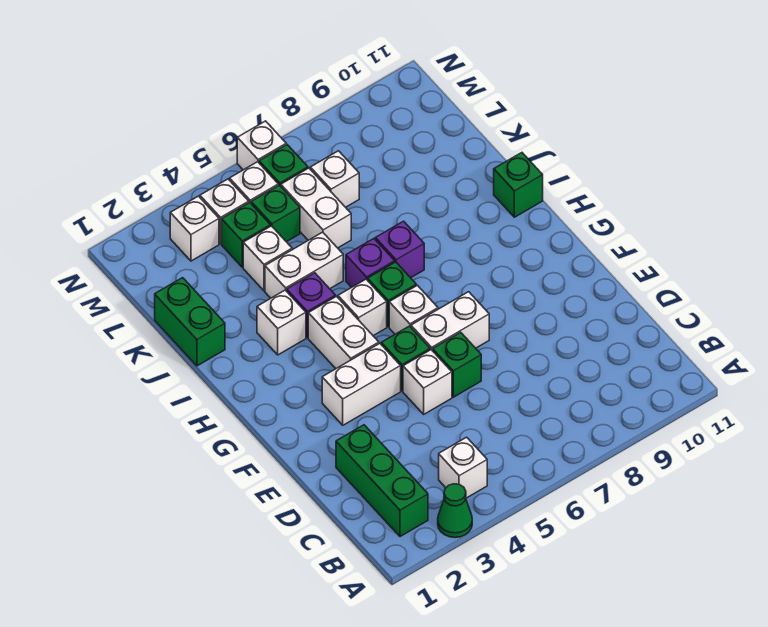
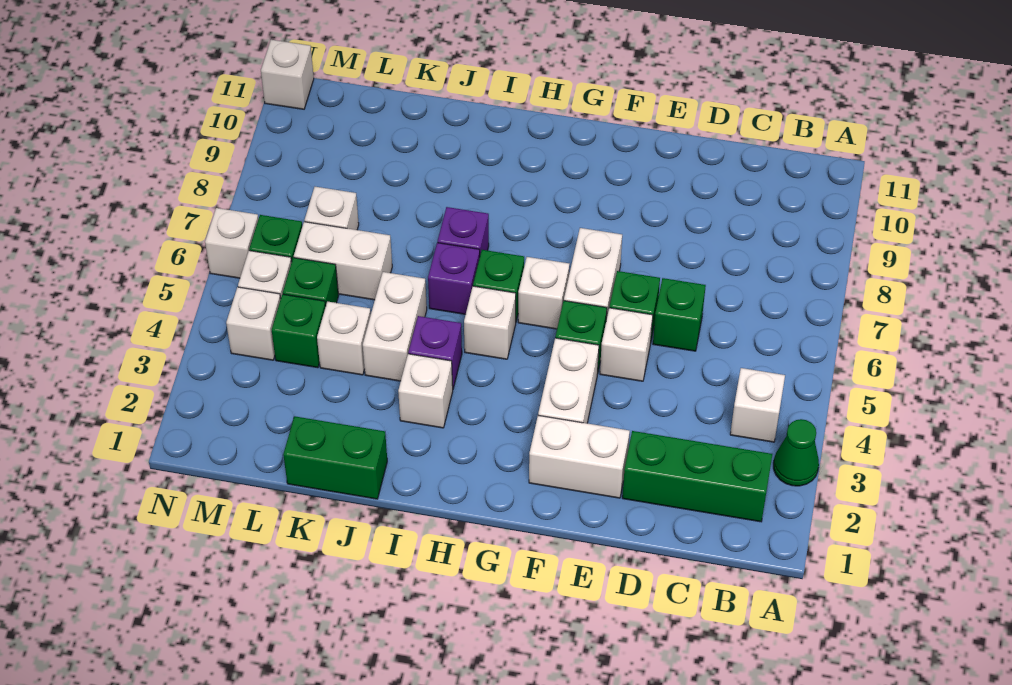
white 1x2 brick [308,296,379,368] -> white 1x2 brick moved to [529,415,630,498]
green 1x1 brick [494,153,543,217] -> green 1x1 brick moved to [653,278,706,351]
white 1x1 brick [170,196,219,261] -> white 1x1 brick moved to [261,40,314,109]

